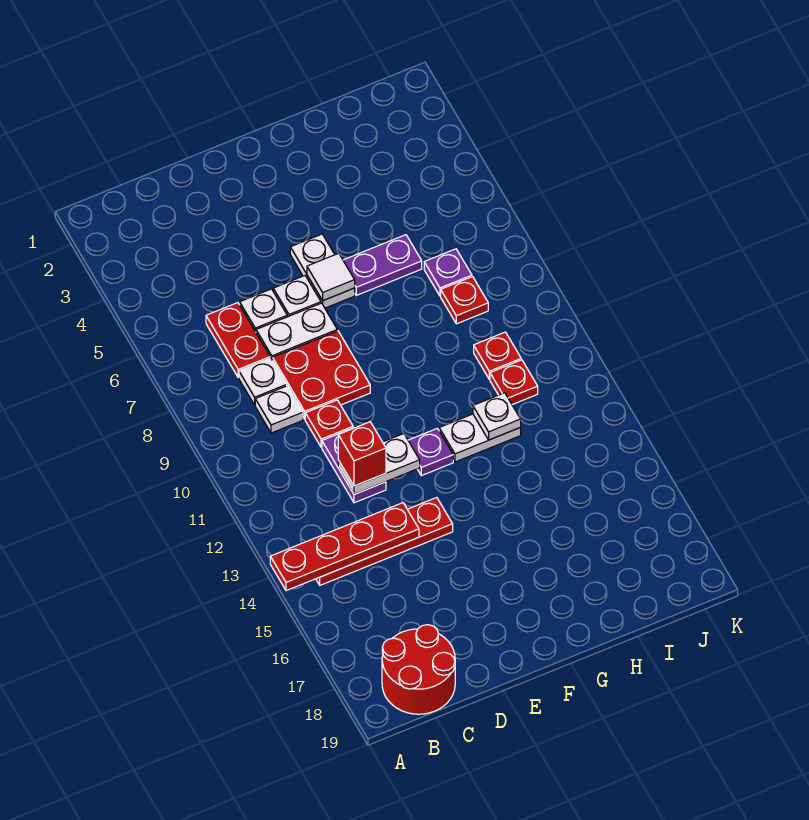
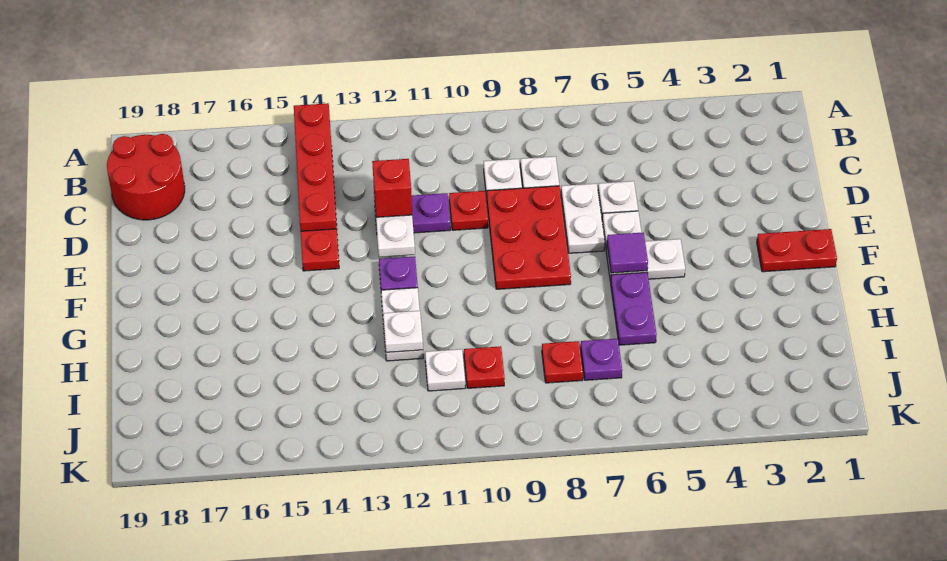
red 1x2 plate [206,303,270,378] -> red 1x2 plate moved to [757,229,837,272]
red 2x2 plate [273,331,370,419] -> red 2x3 plate [487,186,571,289]
white 1x1 tile [307,253,355,301] -> purple 1x1 tile [607,233,648,273]
red 1x1 plate [490,360,538,405] -> white 1x1 plate [425,349,465,391]

